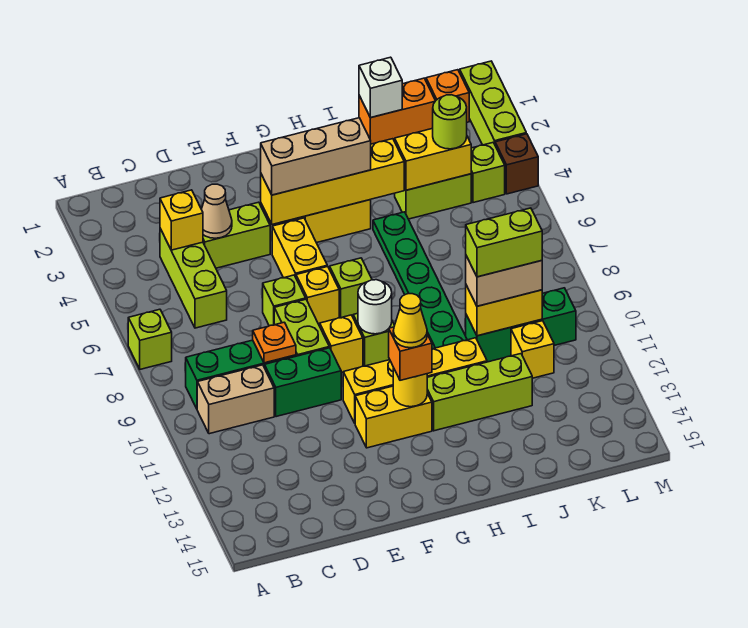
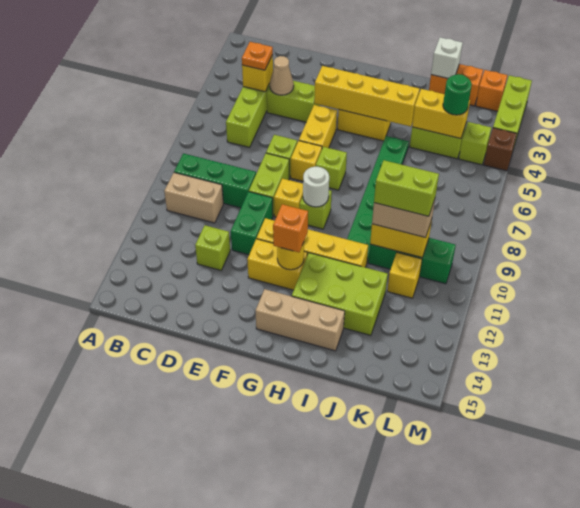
lime 1x1 brick [128,309,172,369] -> lime 1x1 brick moved to [195,225,230,270]
orange 1x1 plate [253,322,296,363] -> orange 1x1 plate moved to [242,42,273,70]
green 1x2 brick [265,348,341,417] -> green 1x2 brick turned to [231,192,273,255]
tan 1x3 brick [261,118,371,195] -> tan 1x3 brick moved to [256,289,345,351]
yellow 1x1 cone [393,294,427,348] -> none
lime 1x3 brick [427,354,532,431] -> lime 2x3 brick [292,253,388,335]
lime 1x1 round brick [433,95,467,149] -> green 1x1 round brick [443,74,472,115]

